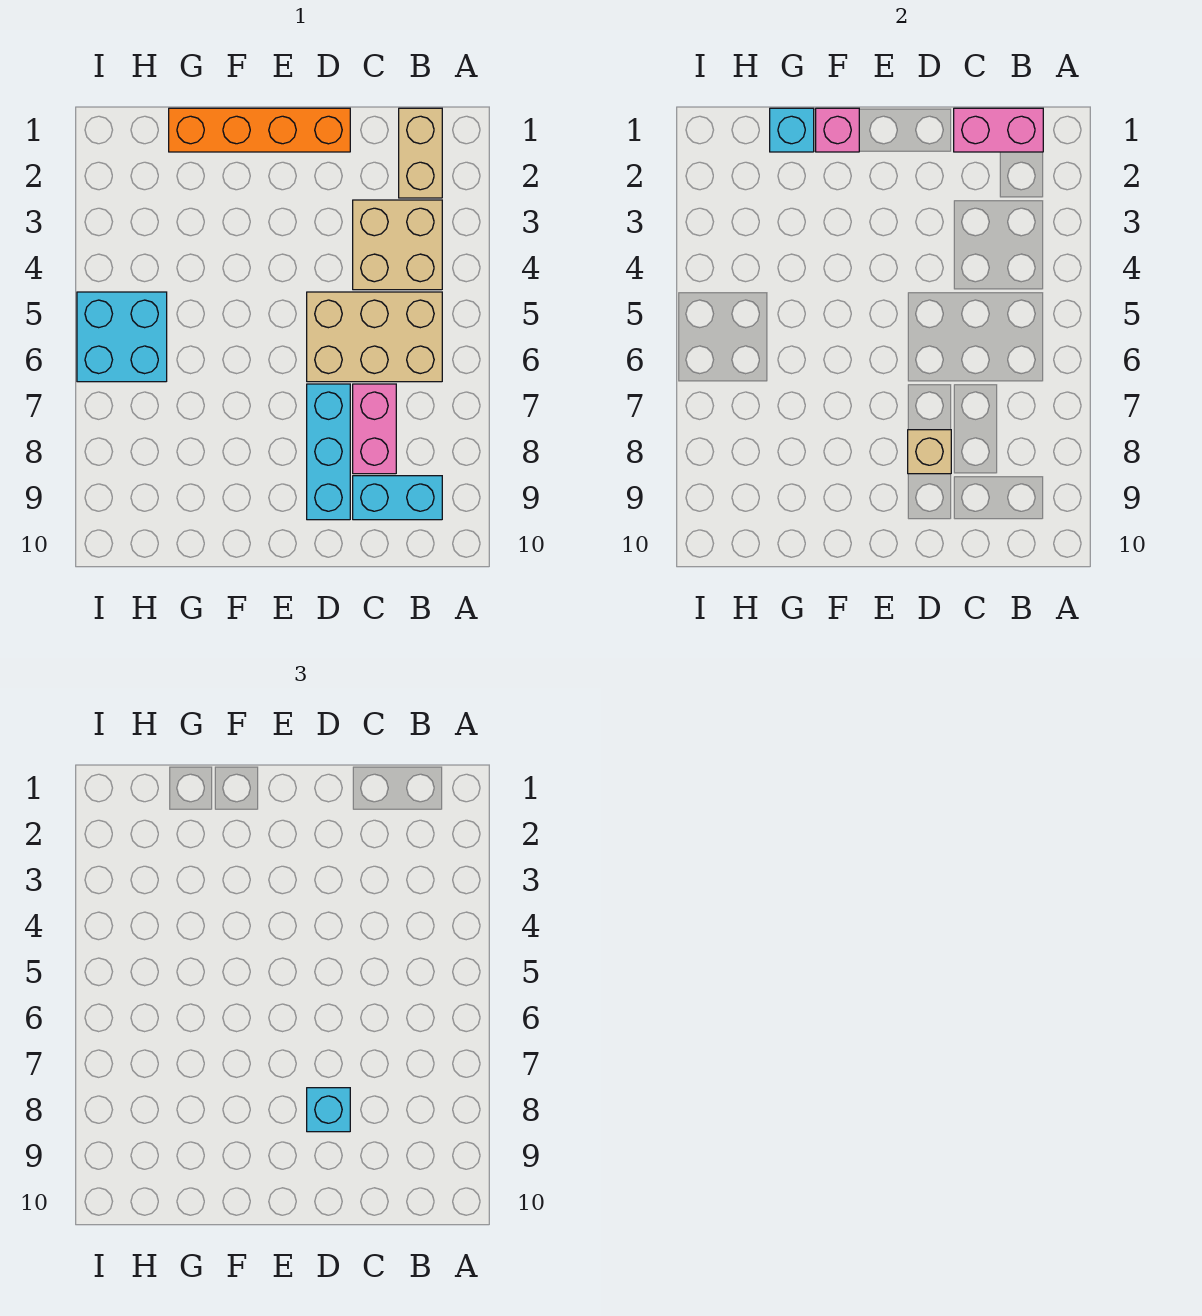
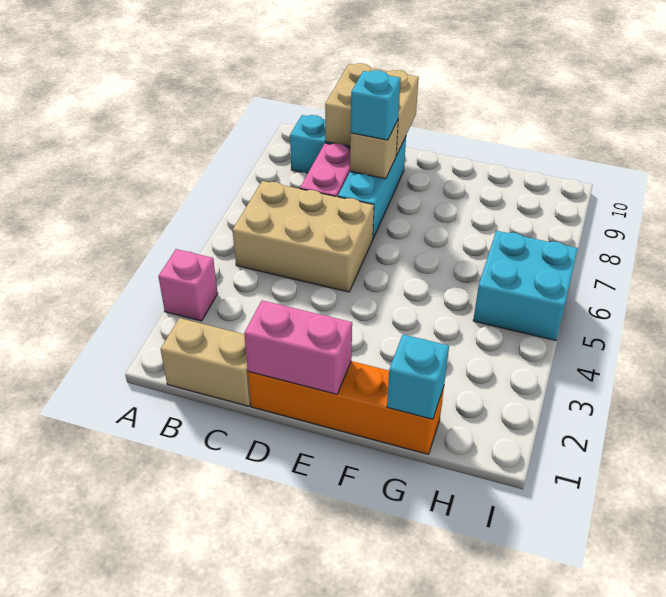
tan 1x2 brick [399,108,442,198] -> tan 1x2 brick turned to [160,318,251,406]
pink 1x2 brick [954,108,1043,152] -> pink 1x2 brick moved to [244,300,352,394]
tan 2x2 brick [353,200,442,290] -> tan 2x2 brick moved to [325,63,419,155]
pink 1x1 brick [816,108,859,152] -> pink 1x1 brick moved to [158,249,218,321]

